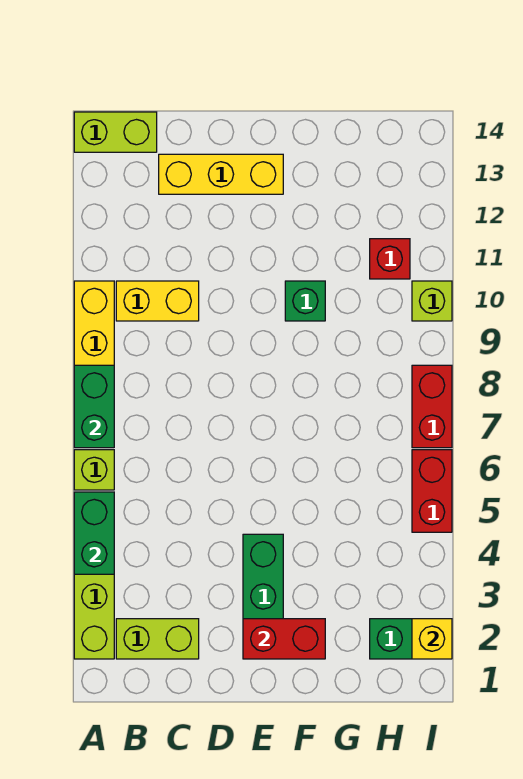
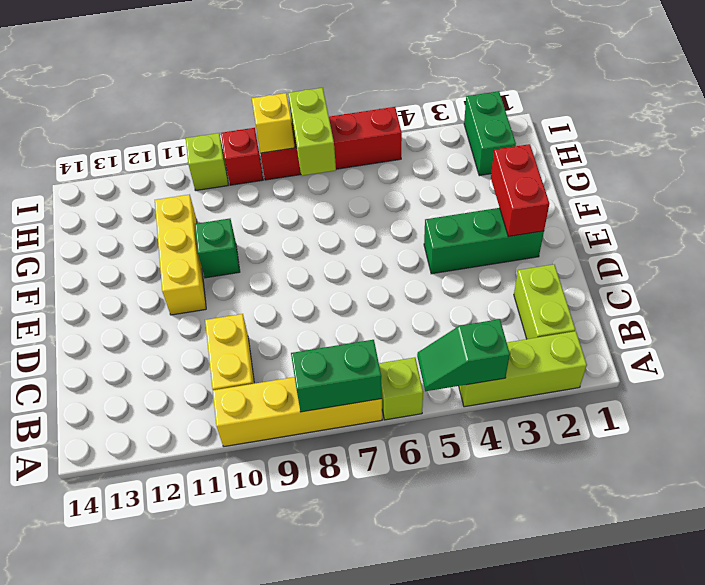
green 1x2 brick [74,492,114,574] -> green 1x2 slope [417,319,510,391]
lime 1x2 brick [74,112,157,152] -> lime 1x2 brick moved to [288,88,336,176]
yellow 1x3 brick [159,154,283,194] -> yellow 1x3 brick moved to [155,194,206,315]
red 1x1 brick [370,239,410,279] -> red 1x1 brick moved to [221,128,263,185]
yellow 1x1 brick [412,619,452,659] -> yellow 1x1 brick moved to [252,93,295,153]

